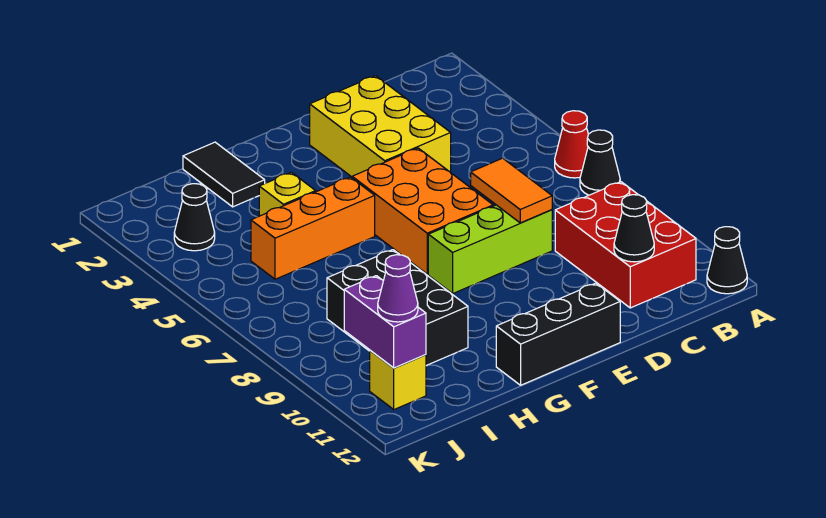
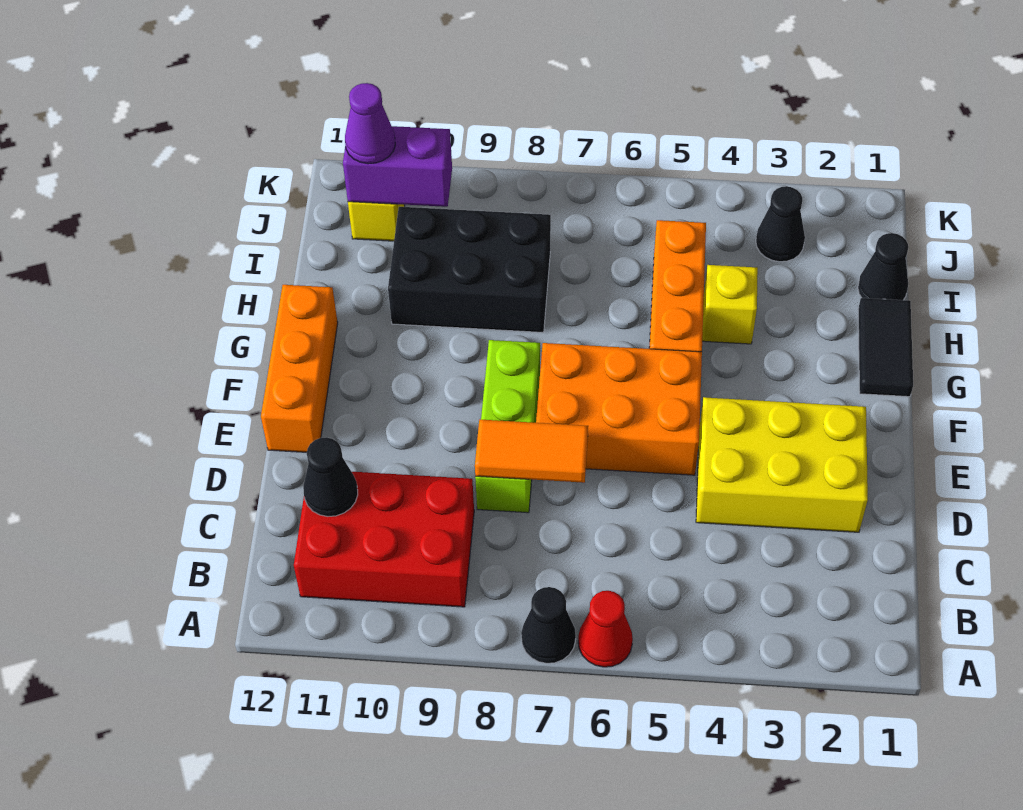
black 1x1 cone [707,227,747,294] -> black 1x1 cone moved to [858,233,908,300]
black 1x3 brick [496,283,620,385] -> orange 1x3 brick [261,285,338,452]
black 1x2 tile [183,142,265,207] -> black 1x2 tile turned to [858,298,913,397]

